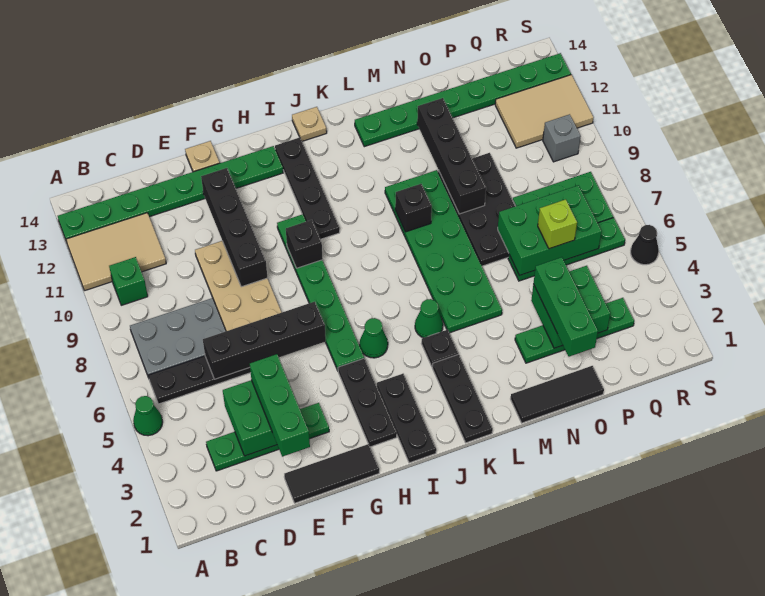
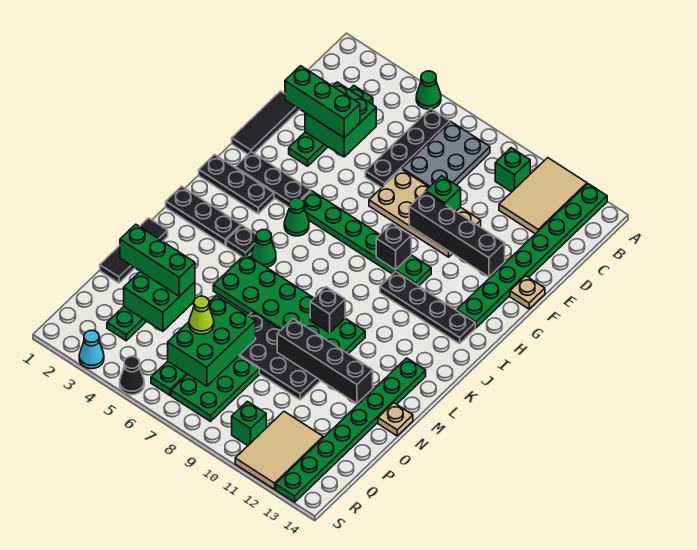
black 1x4 brick [203,302,326,379] -> none
none -> green 1x1 brick [426,176,461,211]
tan 1x1 plate [292,107,327,141] -> tan 1x1 plate moved to [378,403,413,436]
lime 1x1 brick [538,199,577,249] -> lime 1x1 cone [189,296,214,334]
grey 1x1 brick [543,114,581,162] -> green 1x1 brick [232,401,266,446]
none -> cyan 1x1 cone [79,330,104,369]

